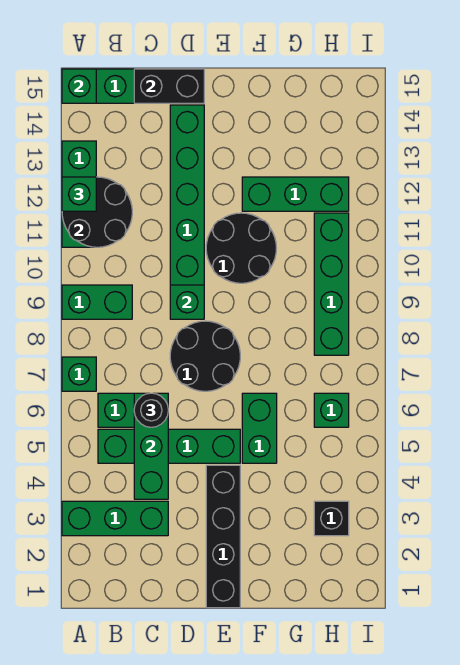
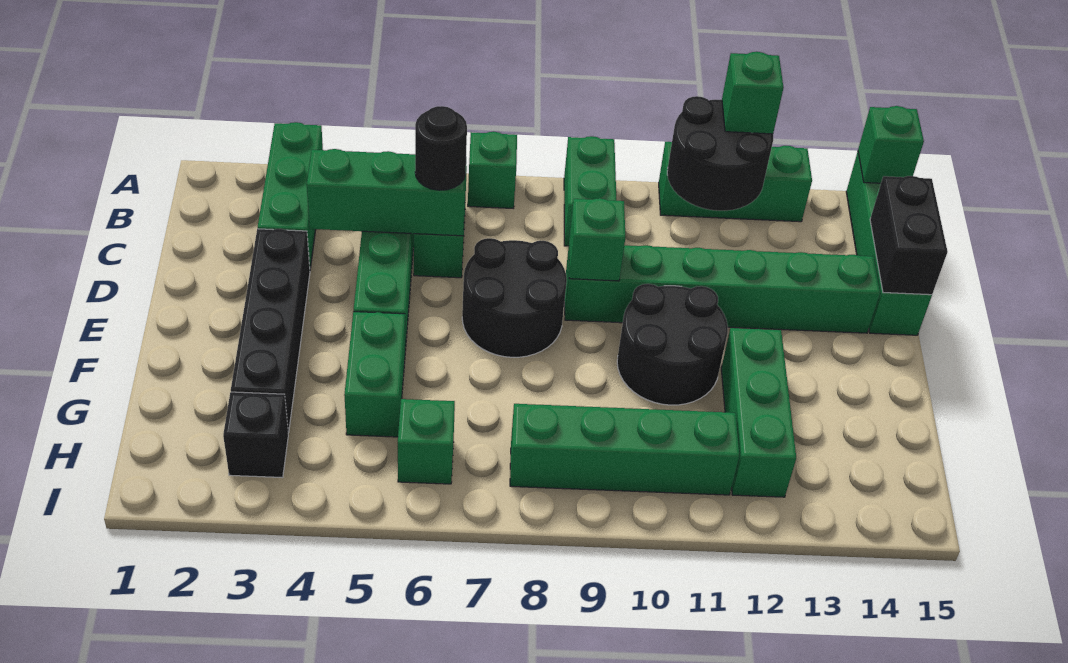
black 1x4 brick [206,465,240,608] -> black 1x4 brick turned to [231,229,310,432]
green 1x2 brick [242,393,277,463] -> green 1x2 brick turned to [344,312,405,437]

